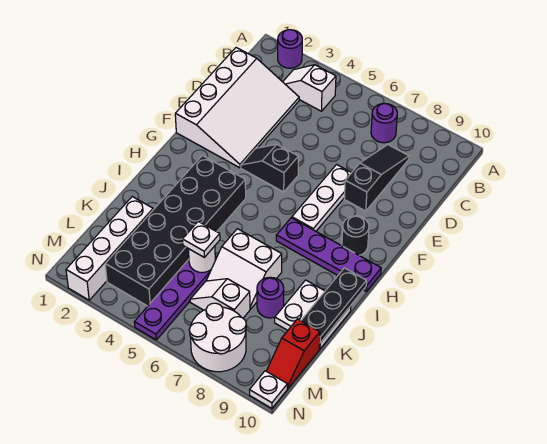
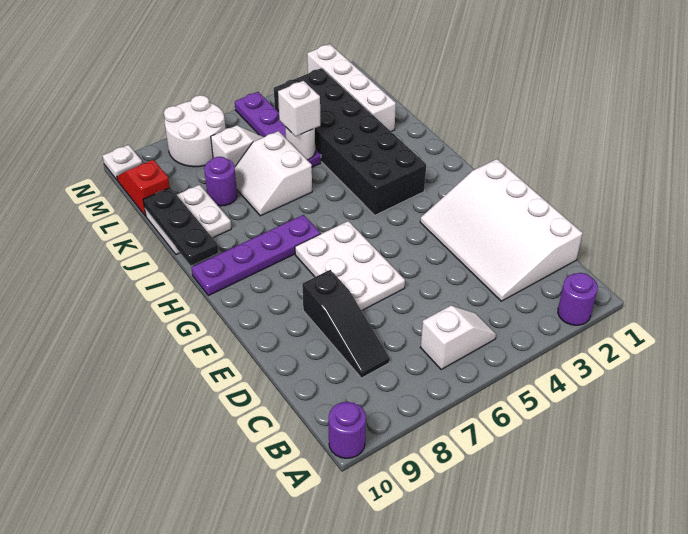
white 1x2 slope [283,65,336,111] -> white 1x2 slope moved to [420,306,496,370]
purple 1x1 round brick [371,104,397,143] -> purple 1x1 round brick moved to [329,402,366,458]
white 1x3 plate [292,165,351,231] -> white 2x3 plate [295,221,405,311]
black 1x2 slope [241,144,298,192] -> none
black 1x1 round brick [342,216,369,255] -> none
white 2x2 slope [207,229,282,309] -> white 2x2 slope turned to [235,131,312,216]
white 1x1 plate [183,221,220,257] -> white 1x1 brick [278,81,320,136]

